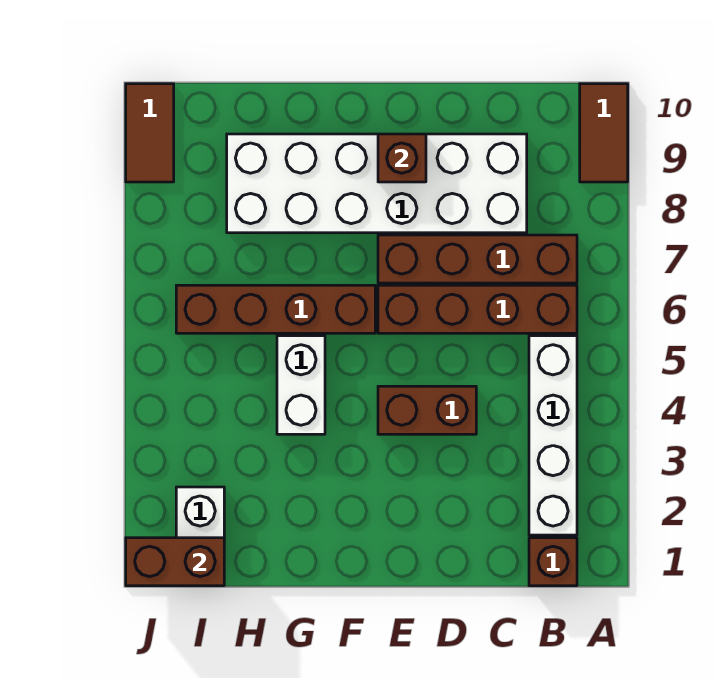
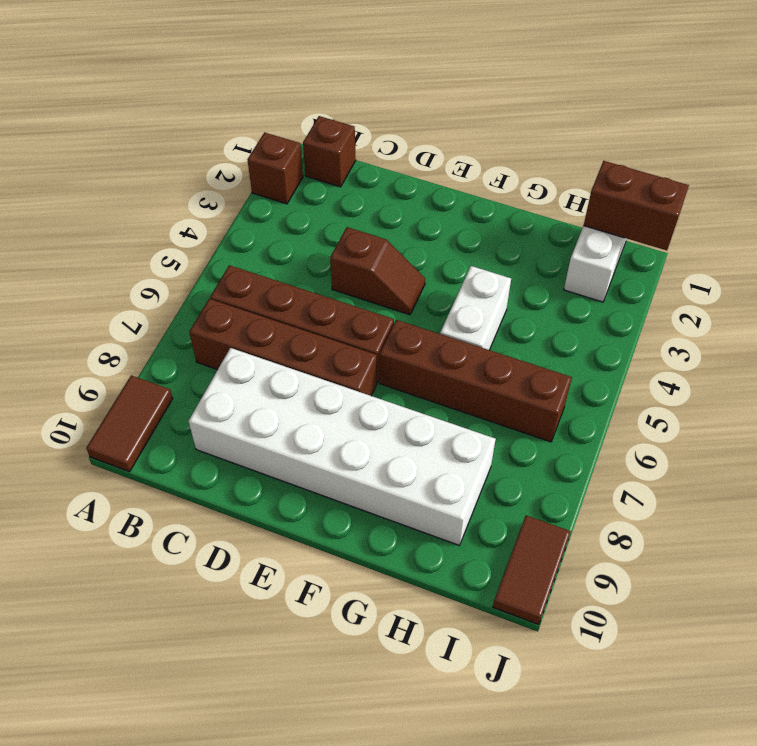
white 1x4 brick [529,336,577,535] -> none
brown 1x2 brick [378,386,476,434] -> brown 1x2 slope [330,227,425,315]
brown 1x1 brick [378,134,426,182] -> brown 1x1 brick moved to [247,132,303,204]

